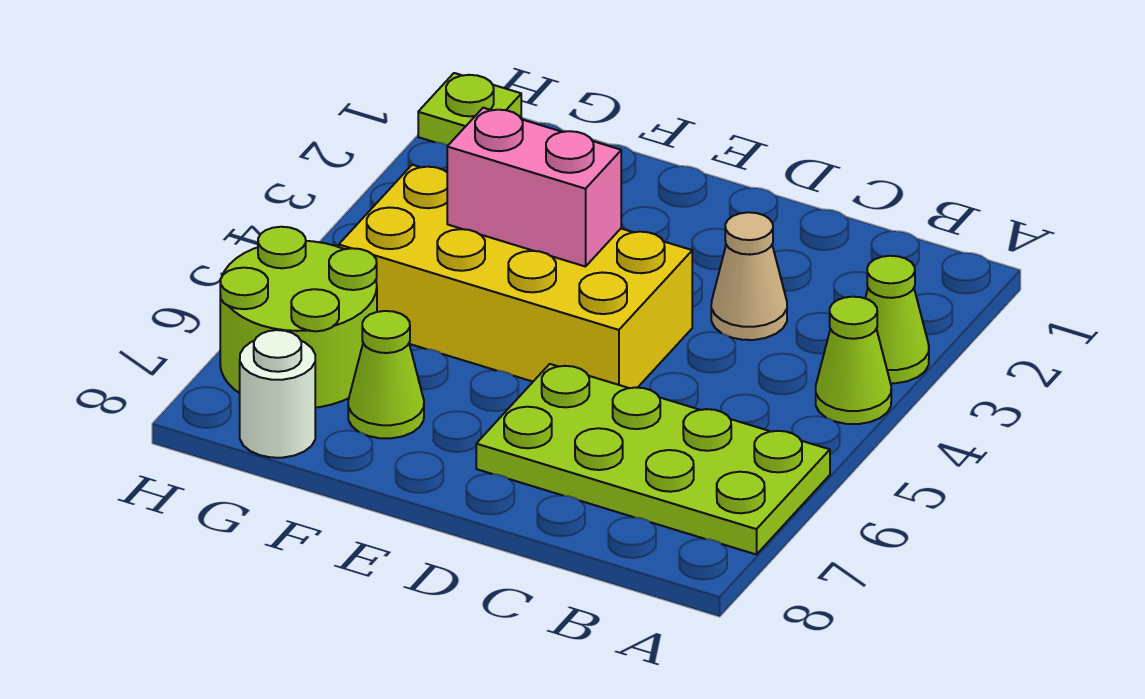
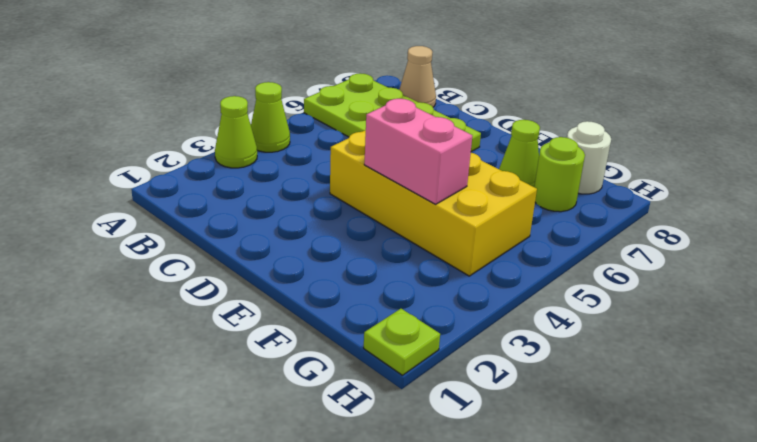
tan 1x1 cone [711,212,787,340] -> tan 1x1 cone moved to [399,46,436,107]
lime 2x2 round brick [220,227,377,408] -> lime 1x1 round brick [534,137,585,212]

